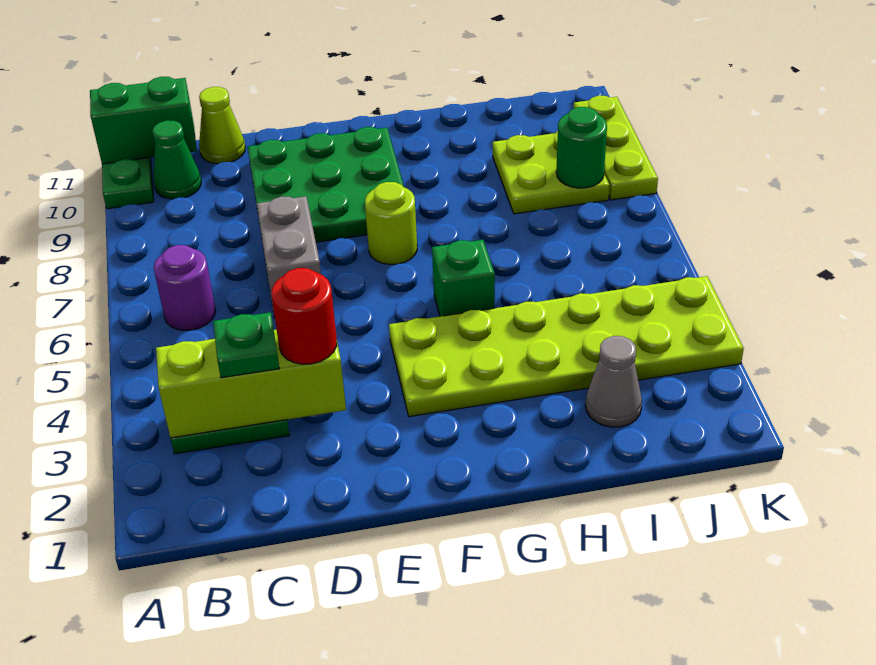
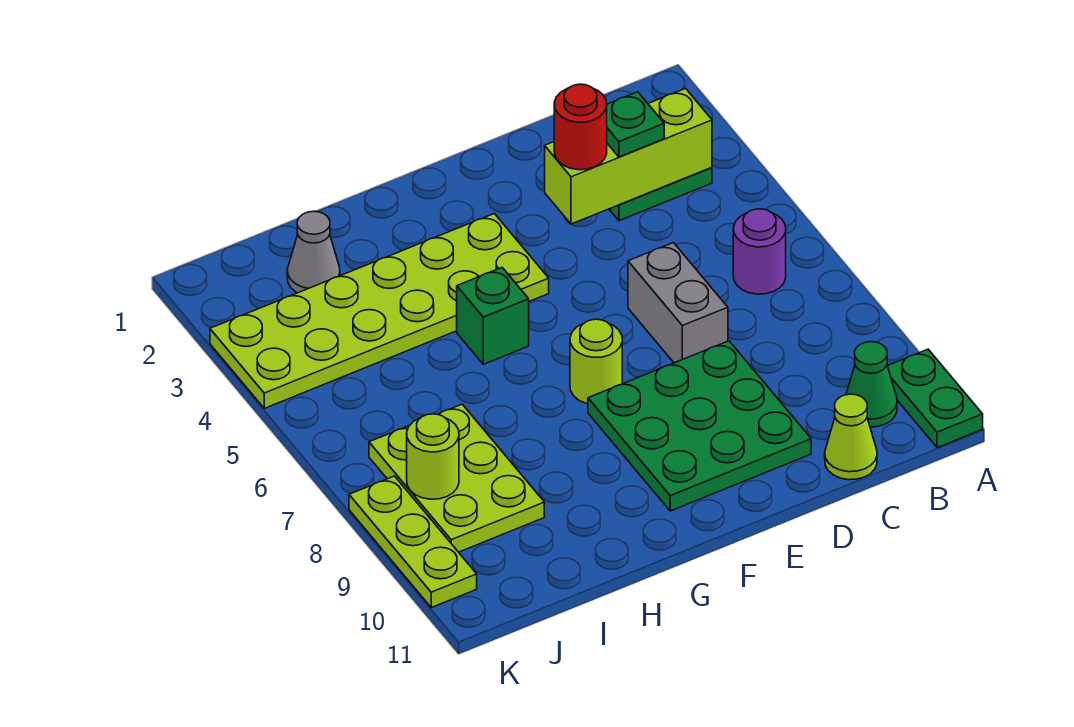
green 1x2 brick [90,77,197,164] -> none
lime 2x2 plate [493,131,610,214] -> lime 2x3 plate [369,404,544,552]
green 1x1 round brick [556,107,607,188] -> lime 1x1 round brick [407,414,459,499]

